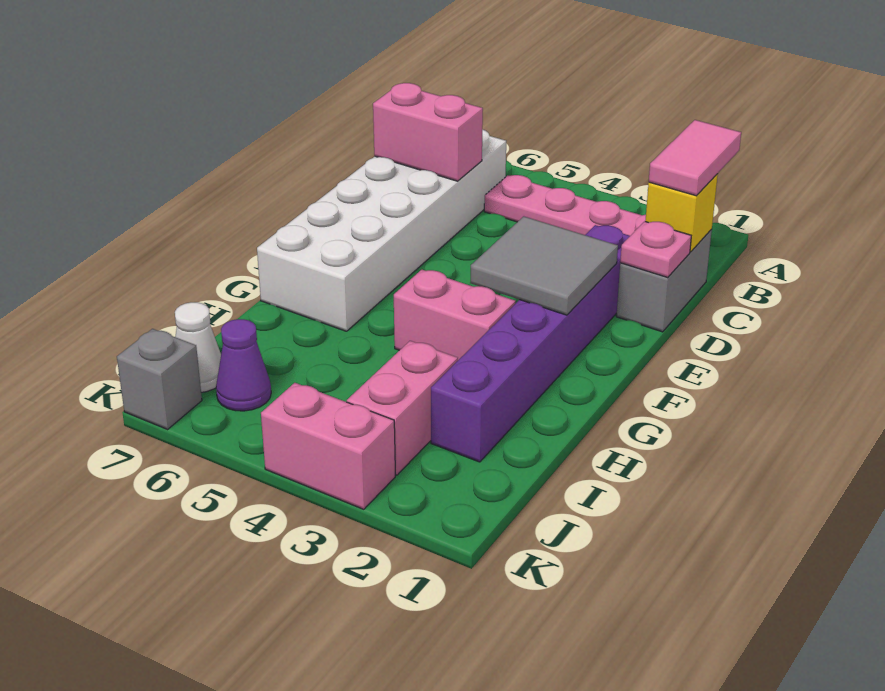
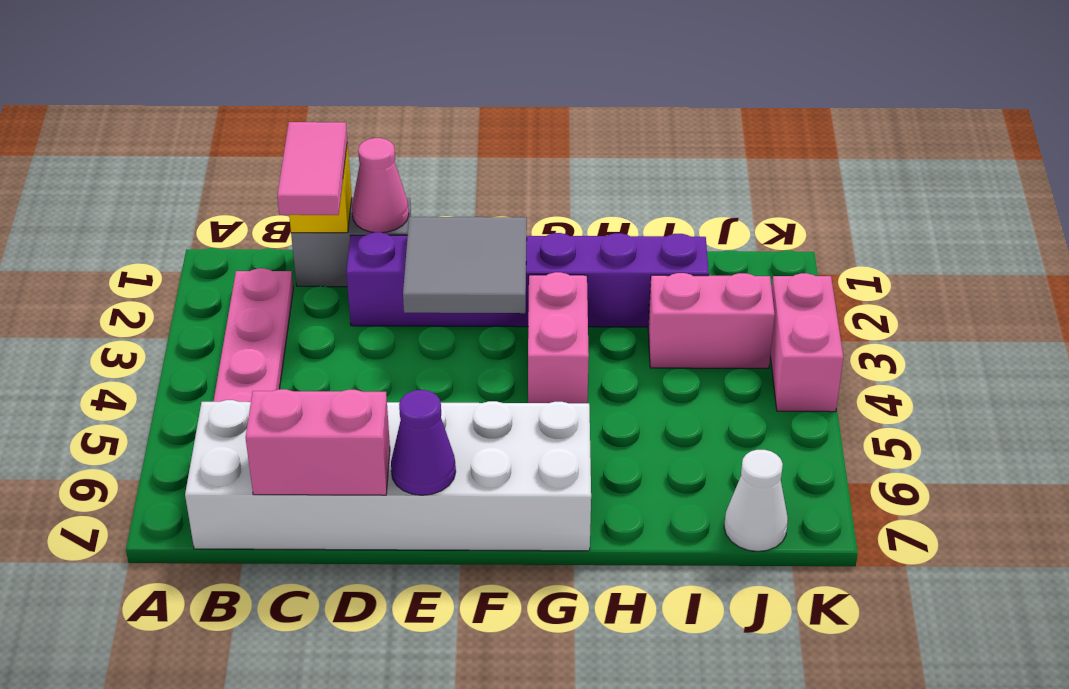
pink 1x2 tile [649,120,741,196] -> pink 1x2 tile turned to [277,122,347,215]
pink 1x2 brick [373,83,483,181] -> pink 1x2 brick turned to [245,389,390,495]
pink 1x1 plate [620,221,691,277] -> pink 1x1 cone [352,138,409,233]
purple 1x1 cone [216,319,271,411] -> purple 1x1 cone moved to [391,390,456,495]
grey 1x1 brick [117,329,202,429] -> none

